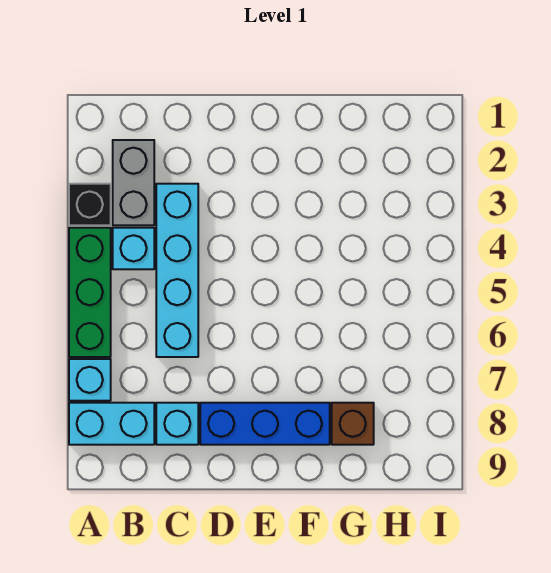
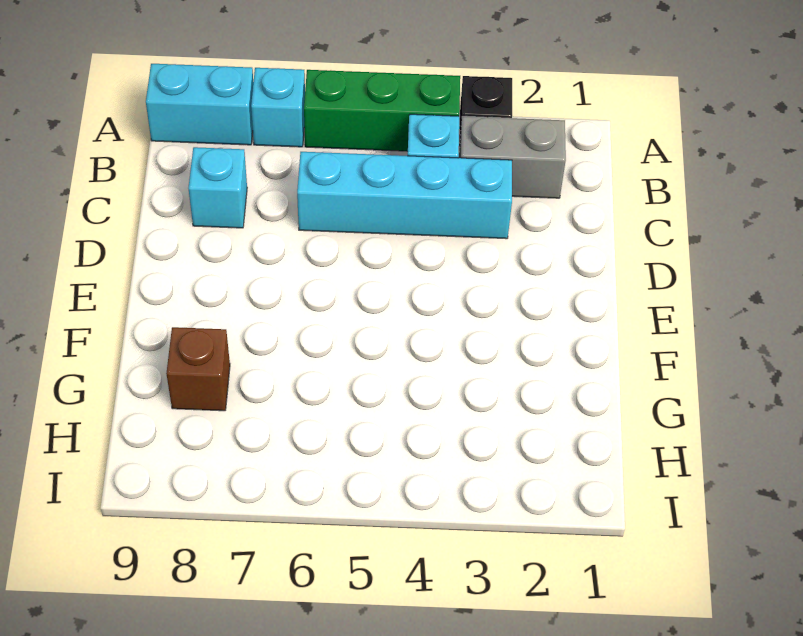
cyan 1x2 brick [69,403,154,445] -> cyan 1x2 brick turned to [146,64,253,145]
blue 1x3 brick [200,403,330,445] -> none

